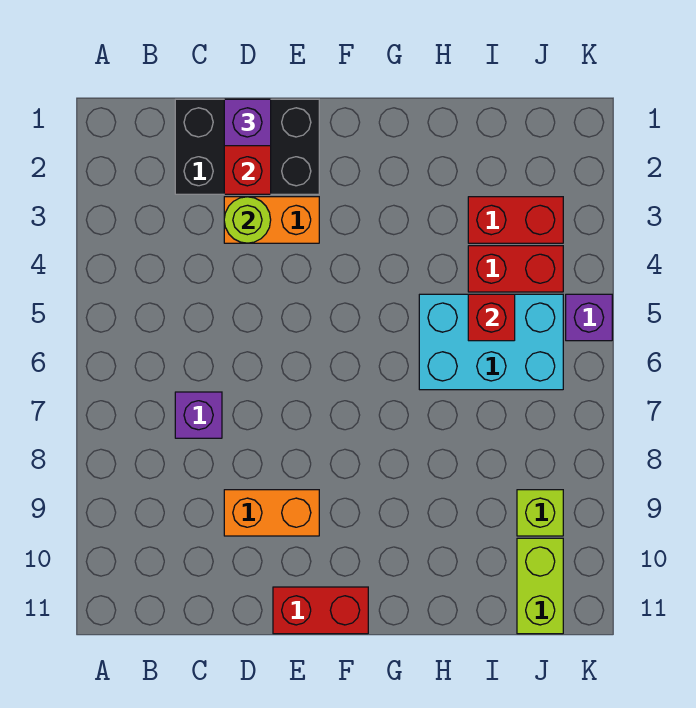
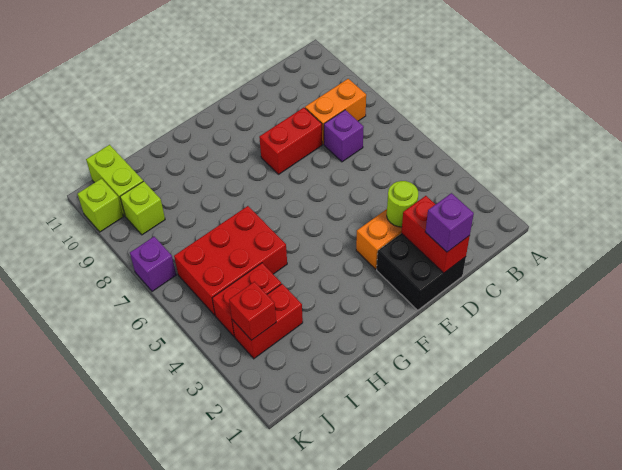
black 2x3 brick [175,99,319,194] -> black 2x2 brick [377,233,466,310]
orange 1x2 brick [224,490,319,536] -> orange 1x2 brick moved to [305,79,366,144]
red 1x2 brick [273,587,368,634] -> red 1x2 brick moved to [259,108,322,174]
cyan 2x3 brick [419,294,563,390] -> red 2x3 brick [174,206,287,315]
red 1x1 brick [468,294,515,341] -> red 1x1 brick moved to [229,282,276,340]
purple 1x1 brick [566,294,612,341] -> purple 1x1 brick moved to [130,237,176,291]
none -> lime 1x1 brick [77,179,123,232]

